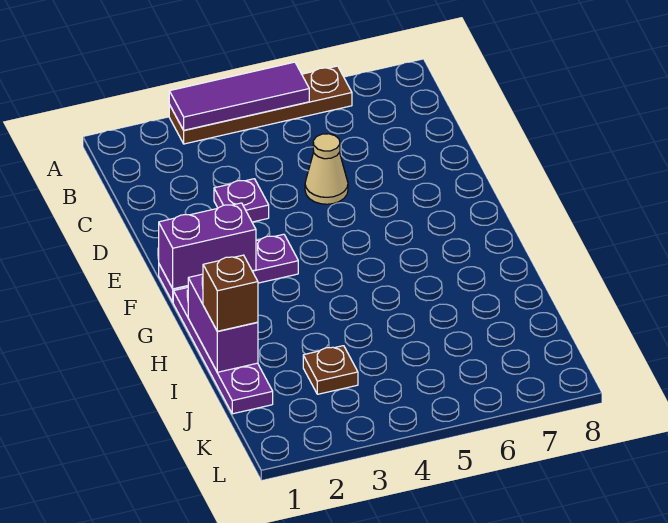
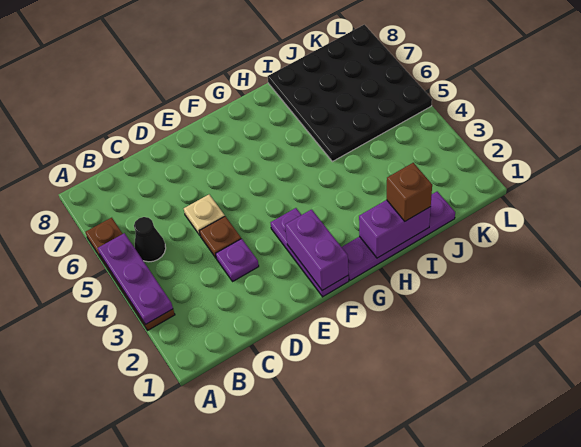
purple 1x3 tile [169,62,309,130] -> purple 1x3 plate [98,233,173,324]
none -> black 1x1 cone [134,217,166,262]
tan 1x1 cone [305,134,348,204] -> tan 1x1 plate [184,195,225,235]
none -> black 4x4 plate [268,25,432,162]
brown 1x1 plate [303,346,358,394] -> brown 1x1 plate moved to [199,216,241,258]

